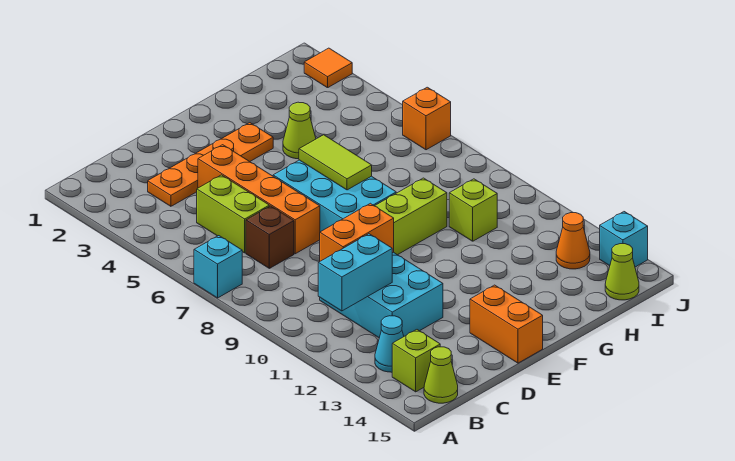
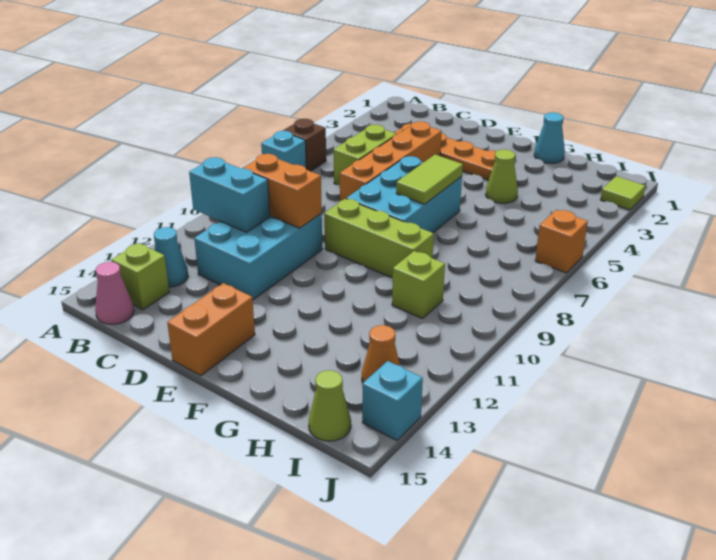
lime 1x1 cone [424,347,458,403] -> pink 1x1 cone [95,262,134,324]
brown 1x1 brick [246,206,294,268] -> brown 1x1 brick moved to [283,119,326,171]
none -> cyan 1x1 cone [534,112,565,163]
orange 1x1 tile [304,48,352,88] -> lime 1x1 tile [601,176,645,210]

